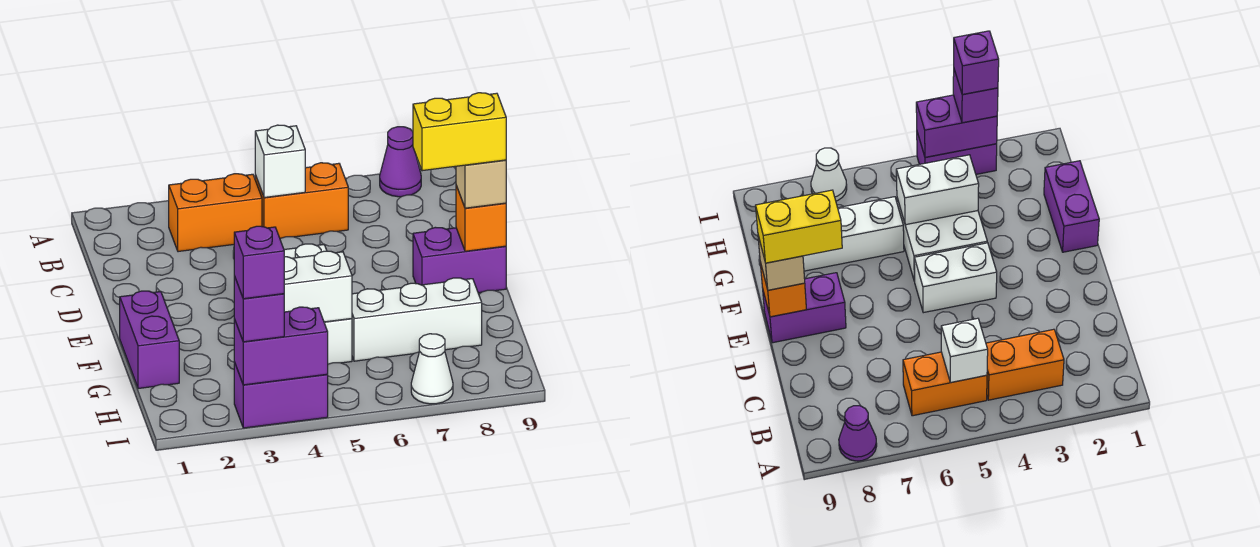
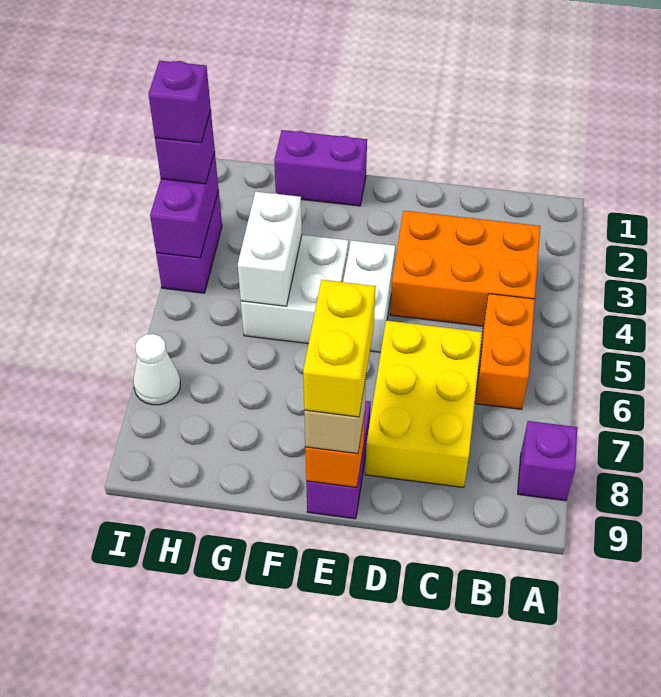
purple 1x1 cone [380,127,421,197] -> purple 1x1 brick [518,421,577,501]
orange 1x2 brick [169,174,262,252] -> orange 2x3 brick [390,211,540,326]
white 1x1 brick [255,125,305,198] -> none
none -> yellow 2x3 brick [365,321,482,488]
white 1x3 brick [352,278,482,361] -> none

